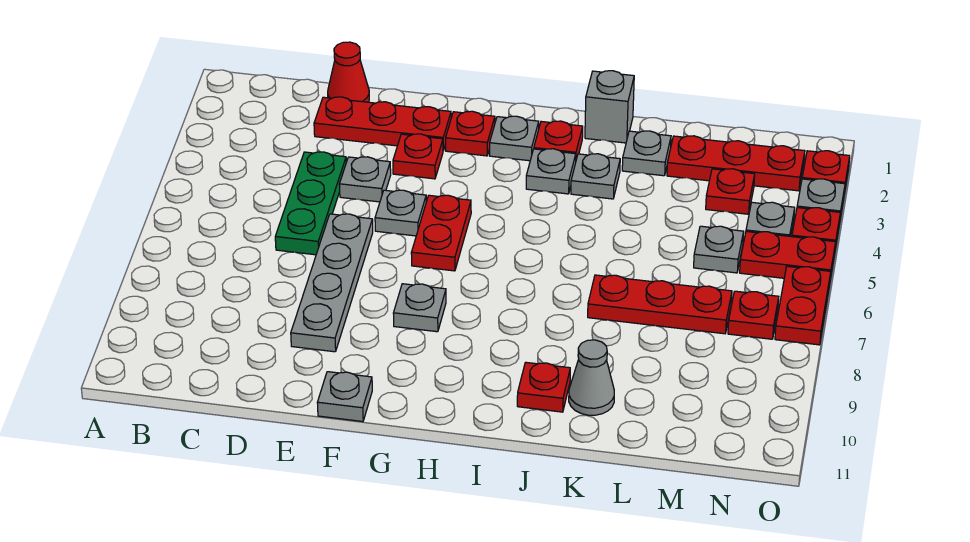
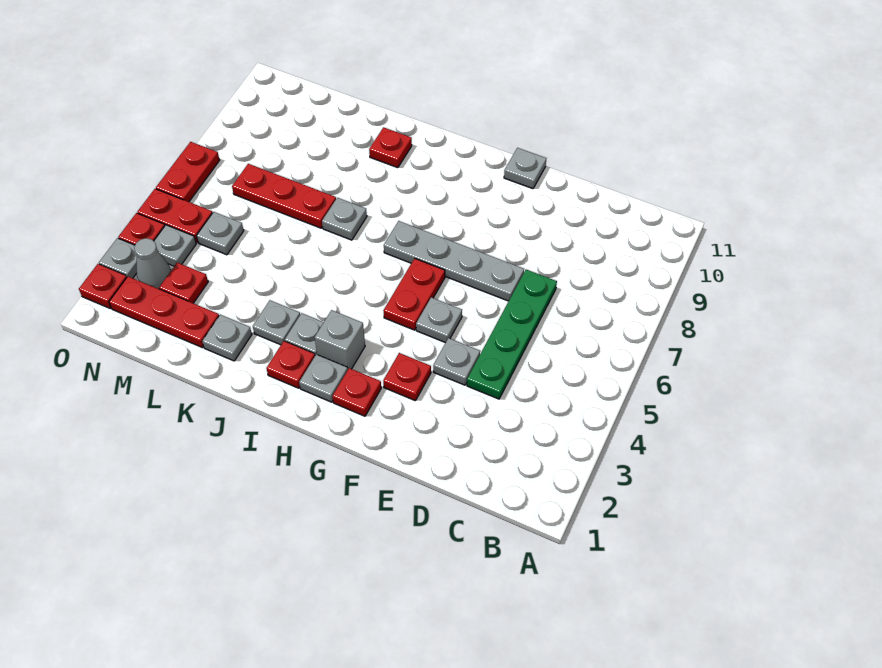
red 1x1 cone [328,42,369,102] -> none
red 1x3 plate [314,97,451,151] -> none
green 1x3 plate [275,152,346,255] -> green 1x4 plate [467,270,557,399]
grey 1x4 plate [291,214,373,352] -> grey 1x4 plate turned to [384,221,524,301]
grey 1x1 plate [393,284,446,332] -> grey 1x1 plate moved to [322,198,367,240]
grey 1x1 brick [585,71,634,143] -> grey 1x1 brick moved to [315,310,365,369]
grey 1x1 cone [569,340,614,415] -> grey 1x1 cone moved to [134,238,171,289]
red 1x1 plate [728,291,779,339] -> none

